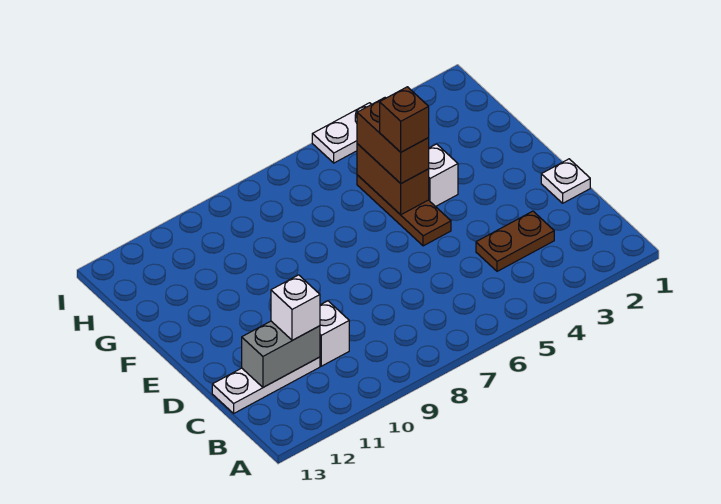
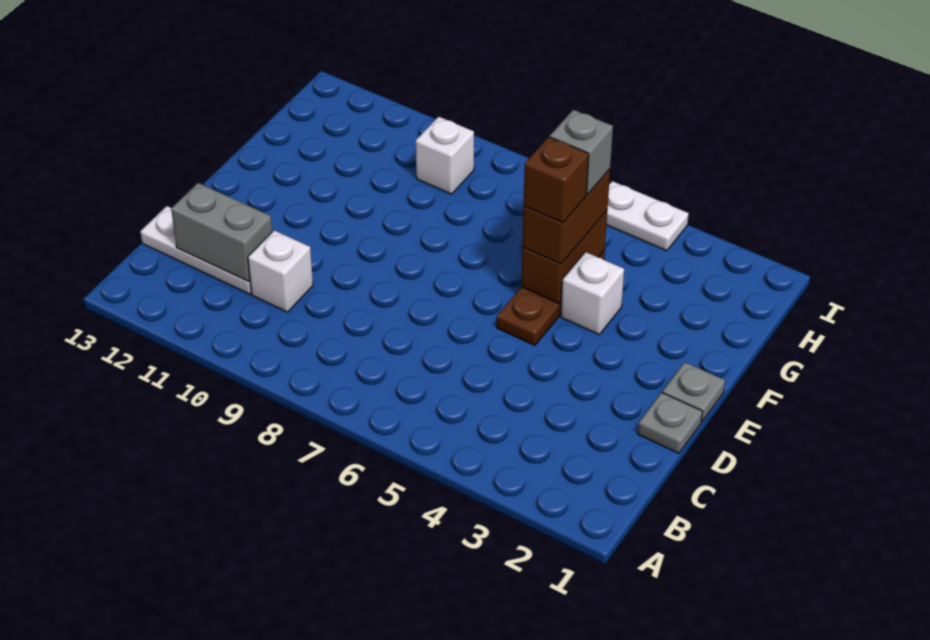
brown 1x2 plate [476,211,554,271] -> none
white 1x1 brick [271,275,320,340] -> white 1x1 brick moved to [416,117,474,194]
white 1x1 plate [541,159,590,203] -> grey 1x1 plate [638,393,702,453]
none -> grey 1x1 plate [662,362,725,422]
none -> grey 1x1 brick [550,110,613,194]

